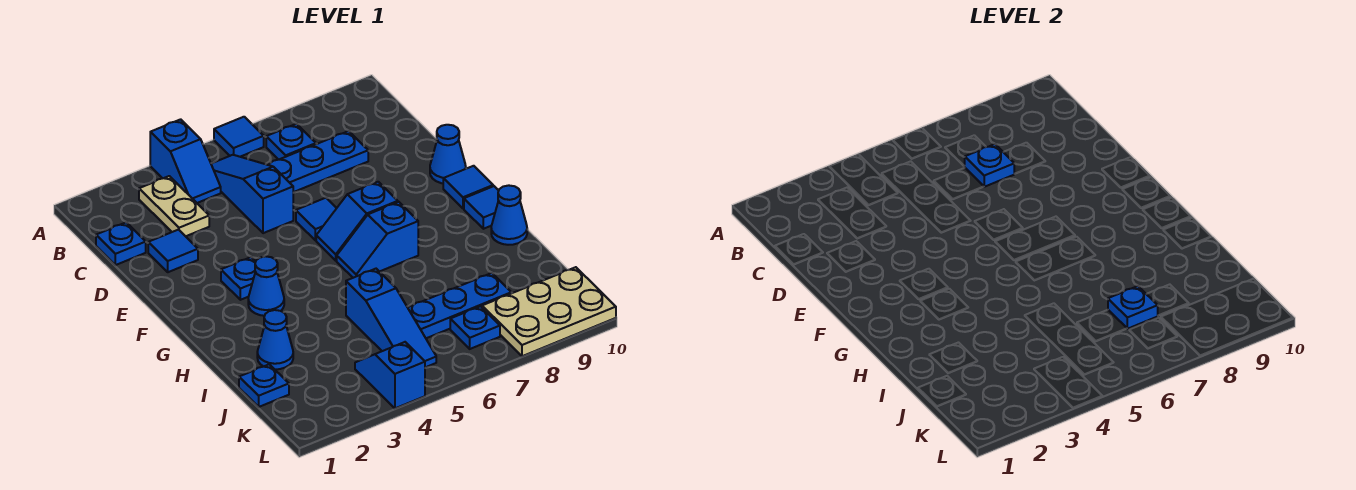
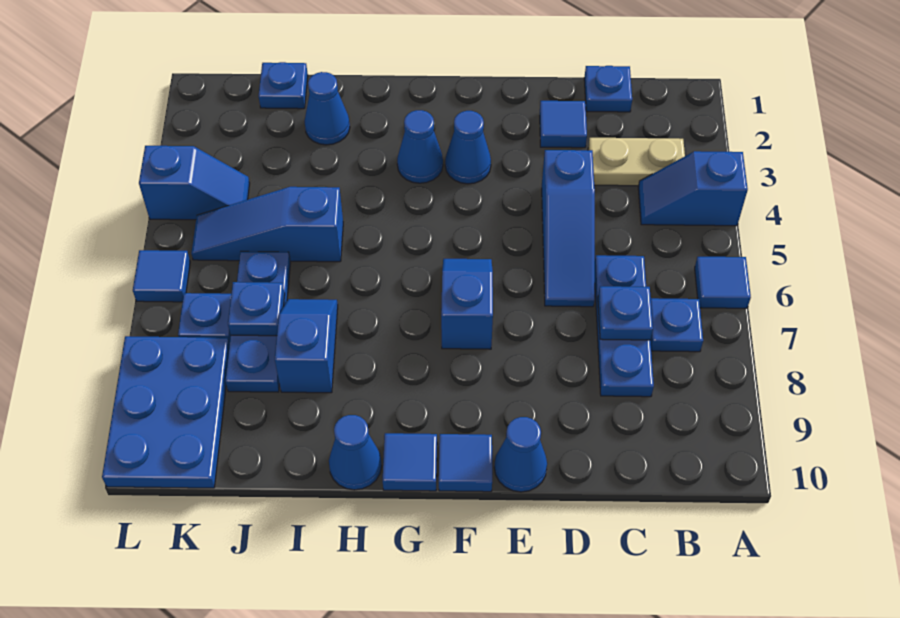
blue 1x3 slope [211,155,293,233] -> blue 1x3 slope turned to [542,150,595,307]
blue 1x1 tile [296,198,337,240] -> blue 1x1 tile moved to [133,250,190,302]
blue 1x1 plate [221,257,256,300] -> blue 1x1 cone [445,111,491,184]
blue 1x2 slope [337,202,418,278] -> blue 1x2 slope moved to [275,299,338,393]
tan 2x3 plate [482,267,616,356] -> blue 2x3 plate [102,336,230,488]

